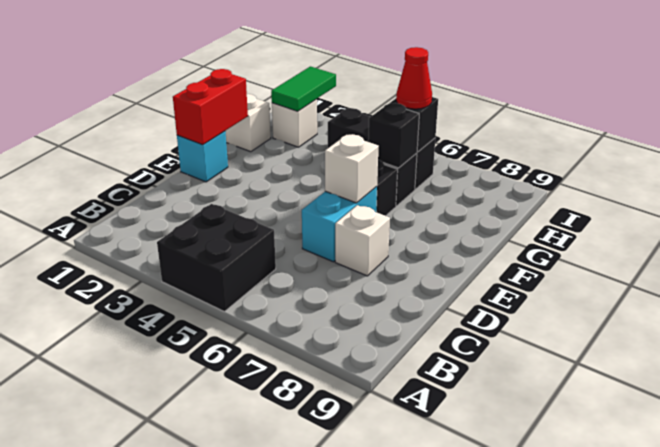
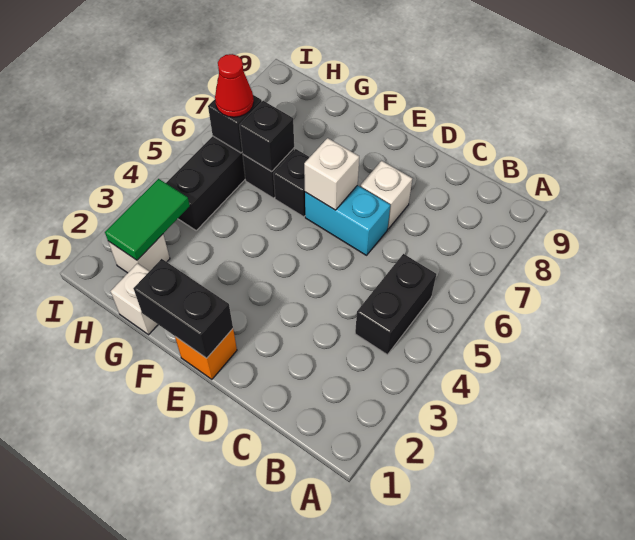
black 2x2 brick [157,204,276,312] -> black 1x2 brick [355,254,436,355]
cyan 1x1 brick [177,131,228,182] -> orange 1x1 brick [175,329,237,379]
red 1x2 brick [173,69,248,145] -> black 1x2 brick [133,259,233,358]
green 1x2 tile [271,66,336,111] -> green 1x2 tile turned to [105,179,190,260]

